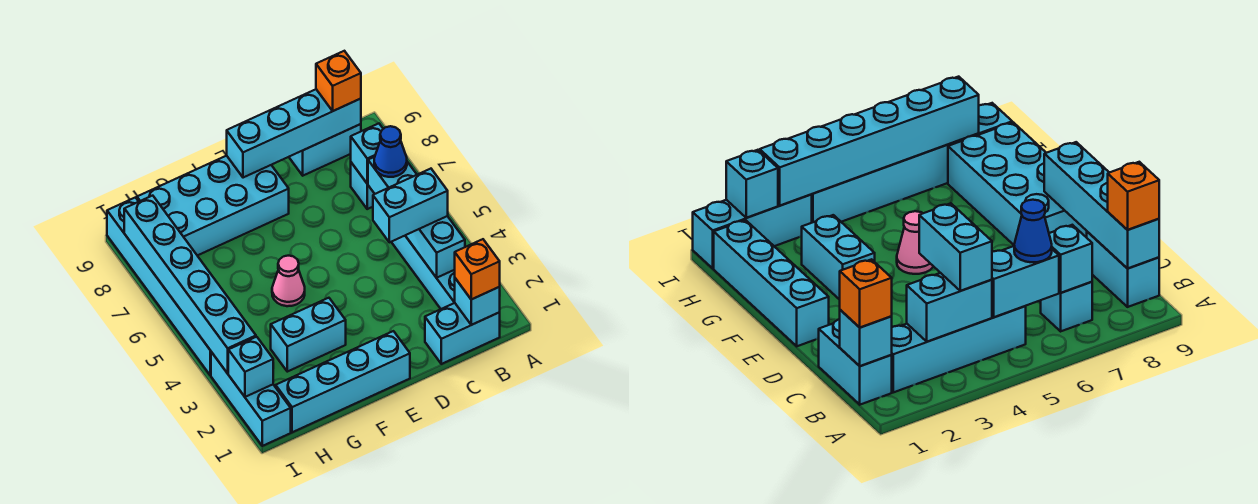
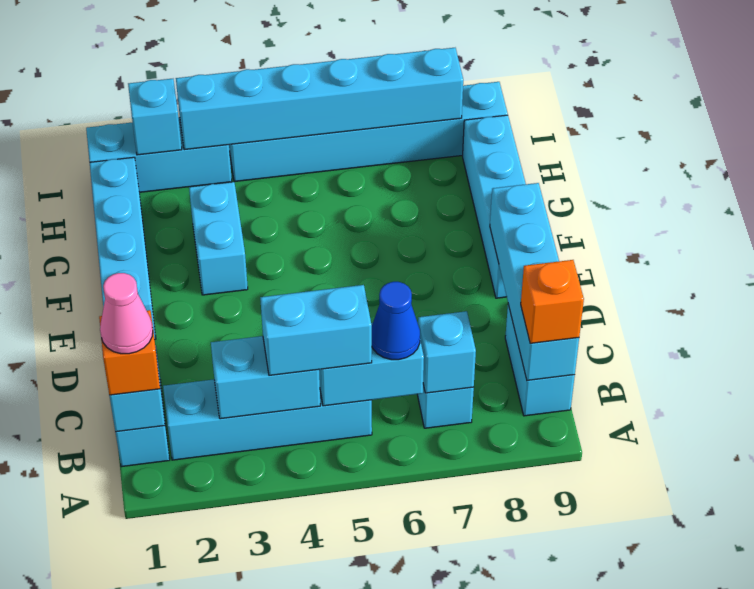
cyan 1x2 brick [373,169,448,242] -> cyan 1x2 brick turned to [260,285,372,375]
cyan 2x4 brick [137,156,289,256] -> cyan 1x4 brick [463,115,526,298]
pink 1x1 cone [272,256,305,306] -> pink 1x1 cone moved to [100,273,153,354]

